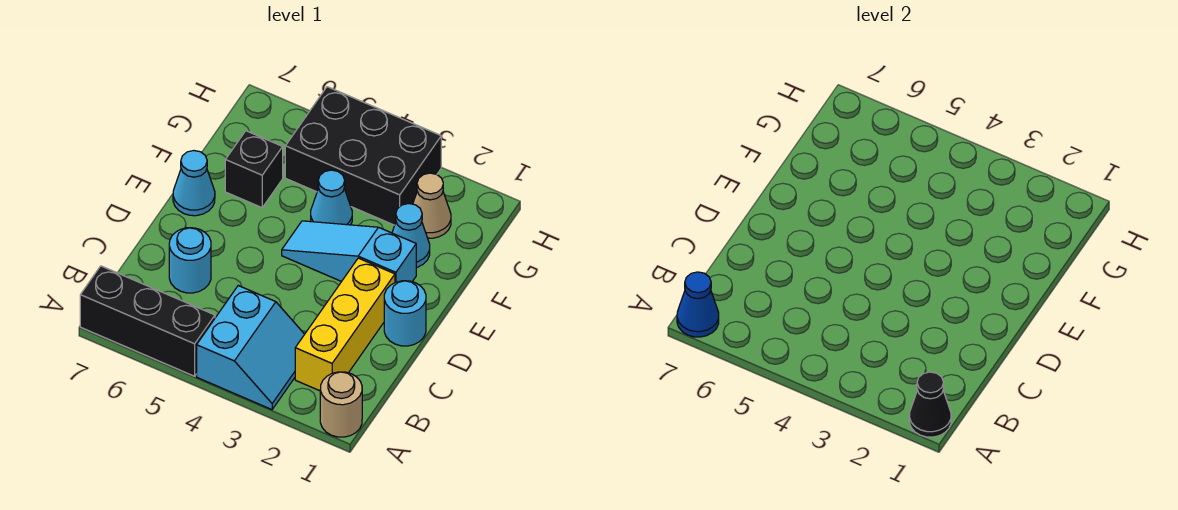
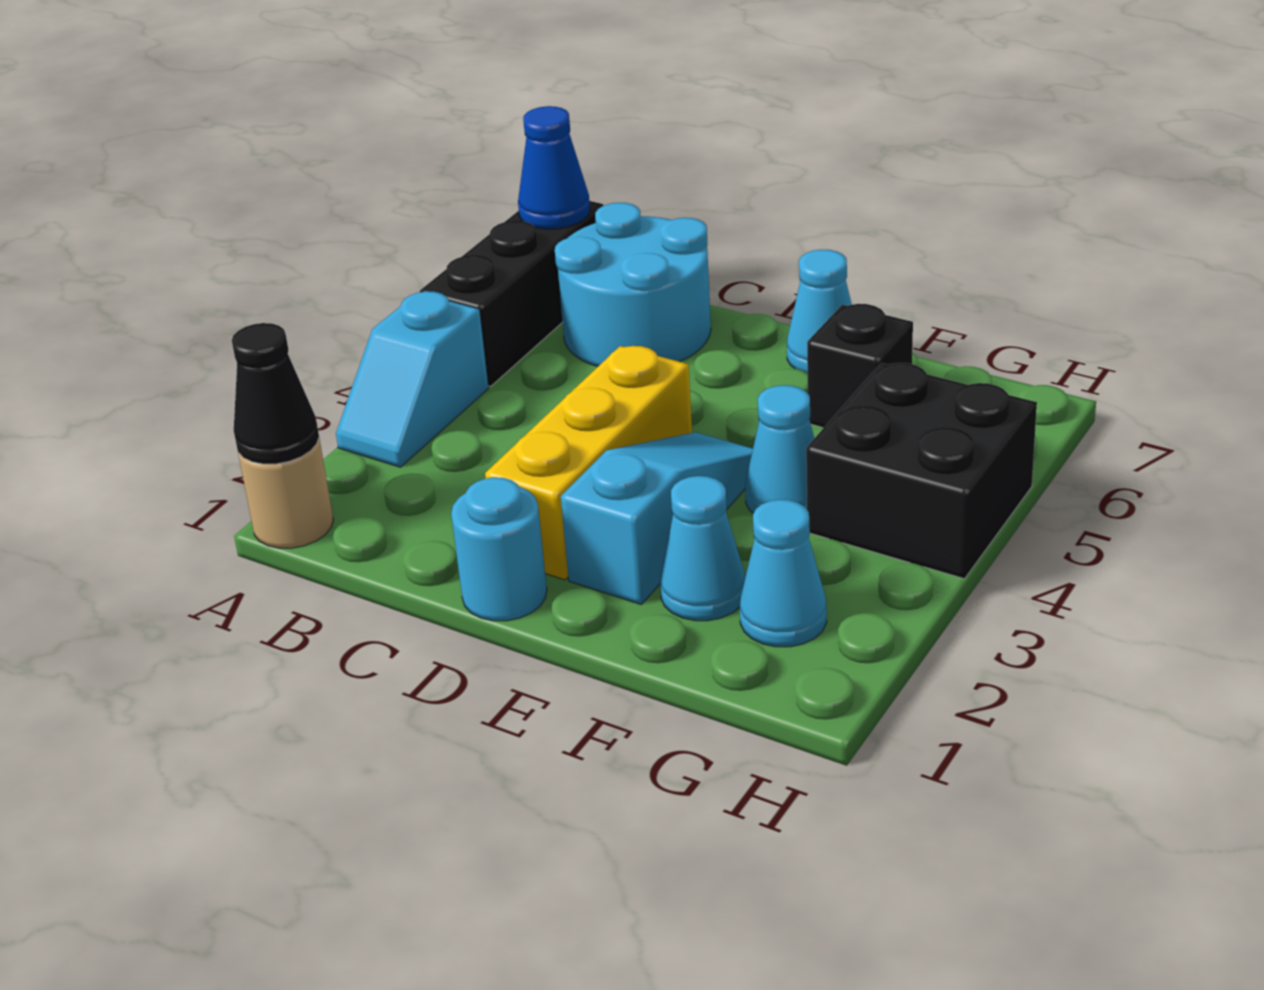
cyan 2x2 slope [197,286,305,410] -> cyan 1x2 slope [336,291,489,467]
yellow 1x3 brick [295,258,395,391] -> yellow 1x3 brick turned to [485,346,692,580]
cyan 1x1 round brick [169,228,211,293] -> cyan 2x2 round brick [555,203,711,366]
tan 1x1 cone [413,173,451,238] -> cyan 1x1 cone [740,500,827,647]
black 2x3 brick [285,87,441,225] -> black 2x2 brick [806,363,1037,579]

